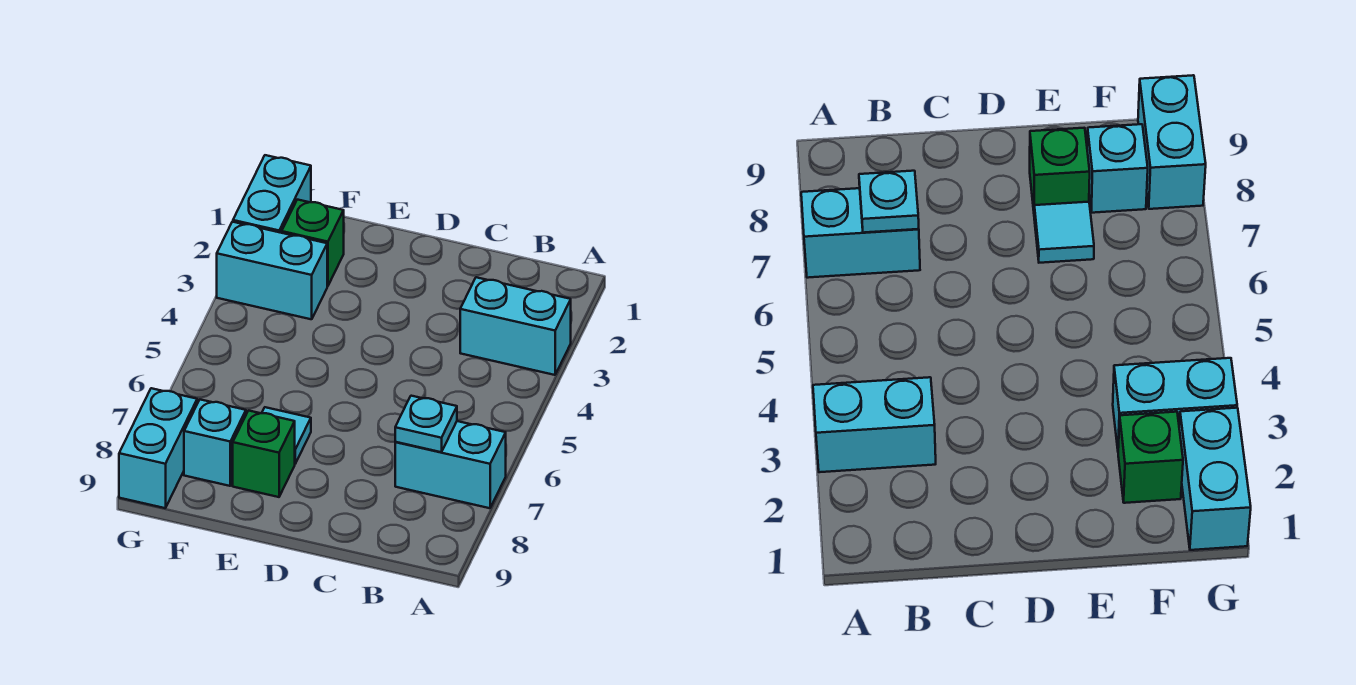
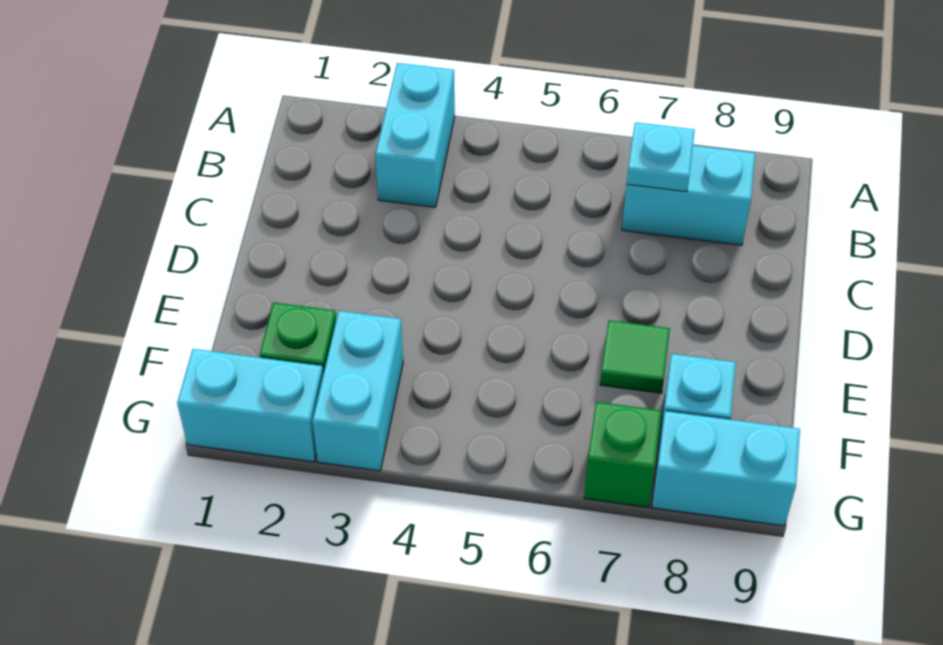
cyan 1x2 brick [395,421,506,508] -> cyan 1x2 brick turned to [622,146,755,245]
cyan 1x1 tile [262,407,311,464] -> green 1x1 tile [600,320,670,393]
green 1x1 brick [233,411,295,497] -> green 1x1 brick moved to [584,402,661,507]

